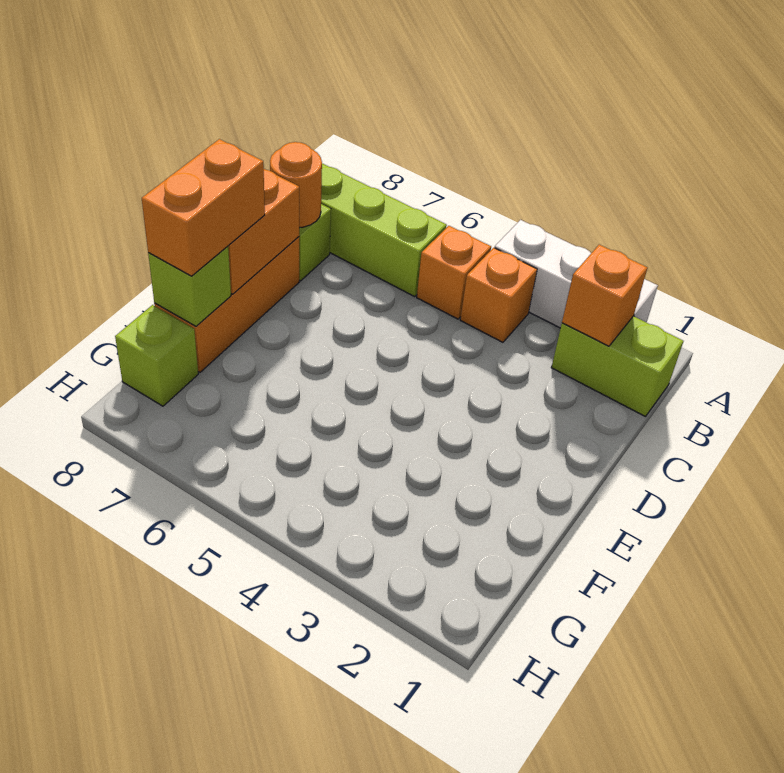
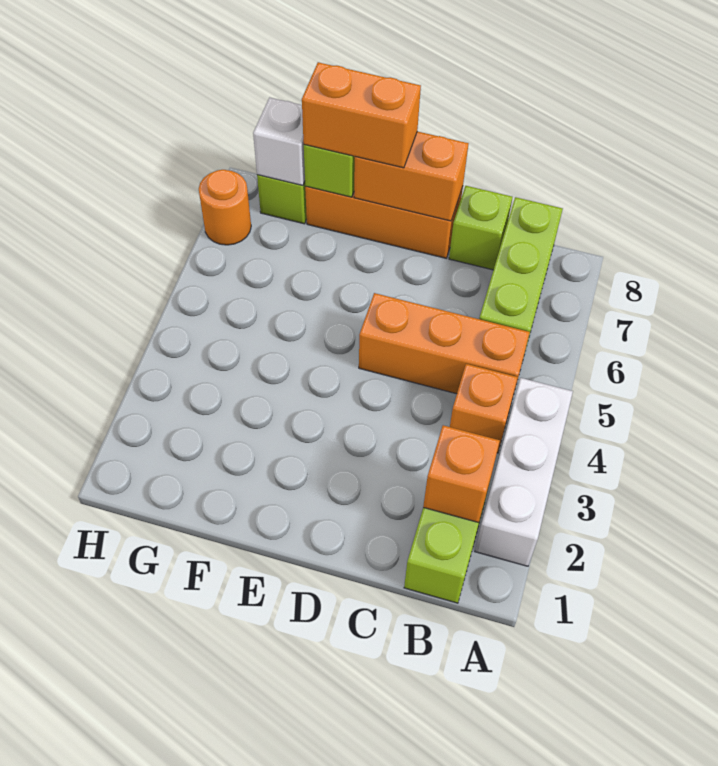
orange 1x1 brick [417,226,491,319] -> orange 1x3 brick [359,293,530,394]
orange 1x1 round brick [270,142,322,228] -> orange 1x1 round brick moved to [199,170,251,245]
none -> white 1x1 brick [253,98,305,185]

